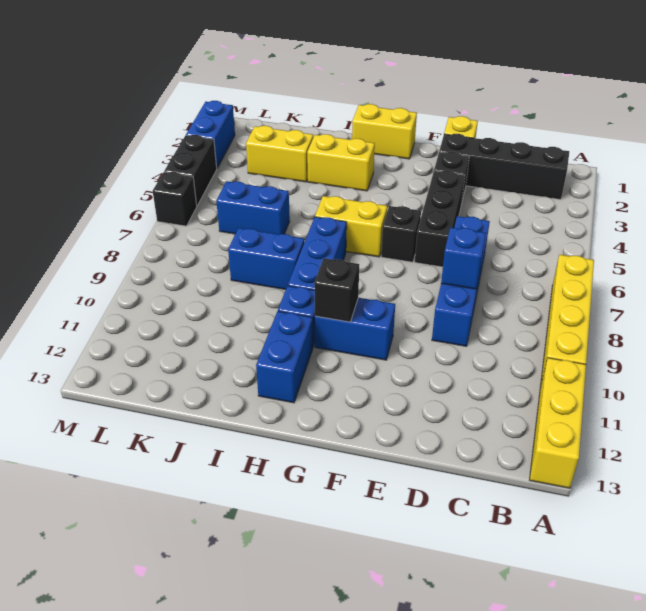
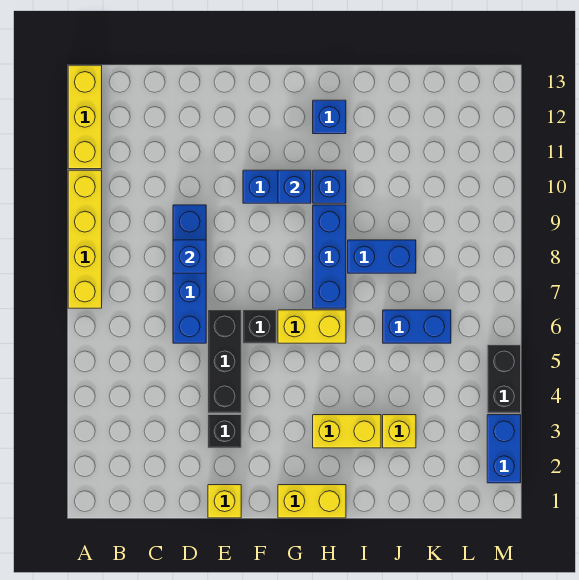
black 1x4 brick [439,134,569,200] -> none
black 1x1 brick [314,258,359,322] -> blue 1x1 brick [278,170,311,203]
blue 1x2 brick [256,311,313,403] -> blue 1x1 brick [313,100,346,134]
yellow 1x2 brick [246,126,313,182] -> yellow 1x1 brick [383,415,416,448]
black 1x1 brick [153,172,197,226] -> none

